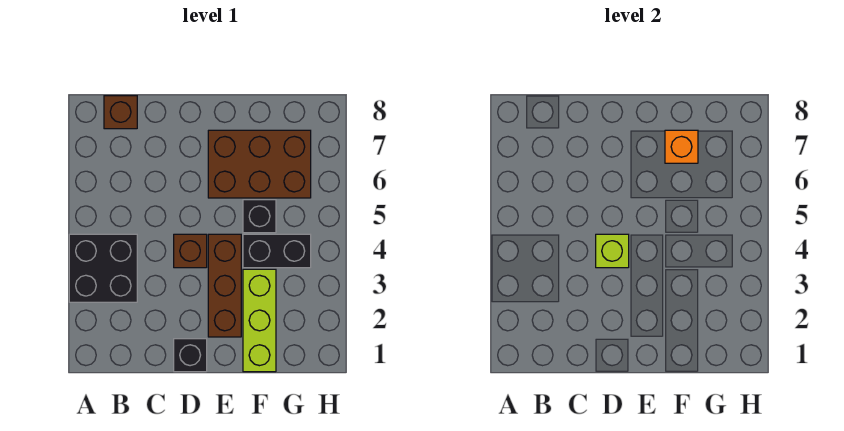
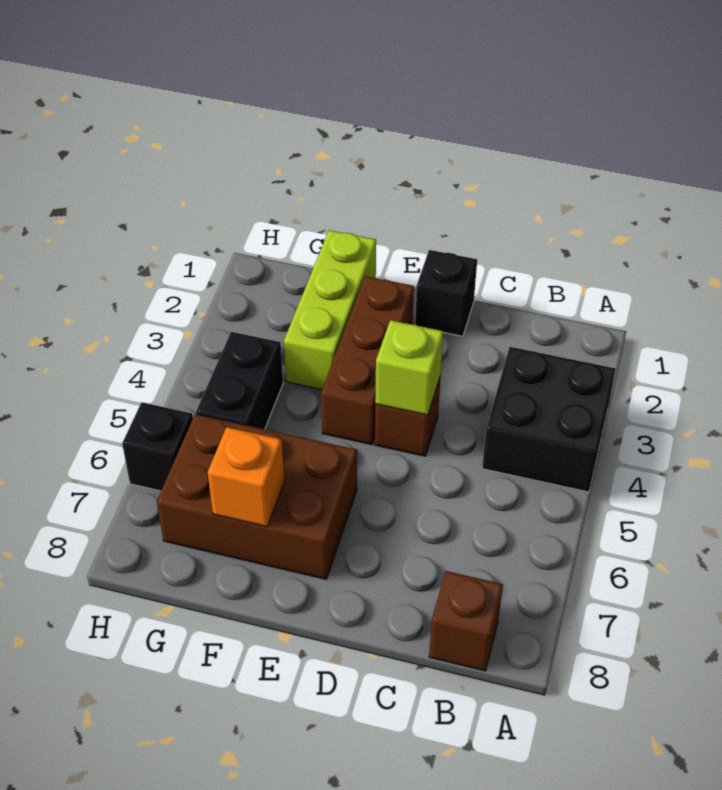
black 1x2 brick [243,234,311,268] -> black 1x2 brick turned to [196,332,283,429]
black 1x1 brick [243,200,276,233] -> black 1x1 brick moved to [122,402,193,491]

